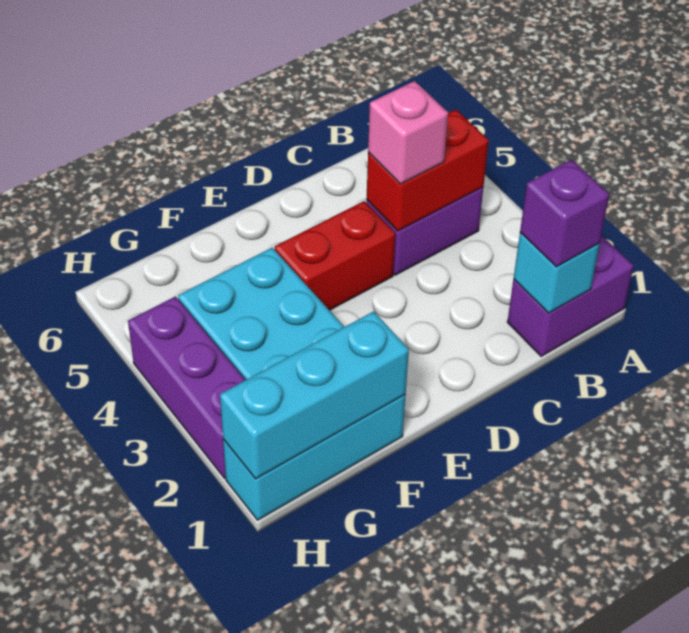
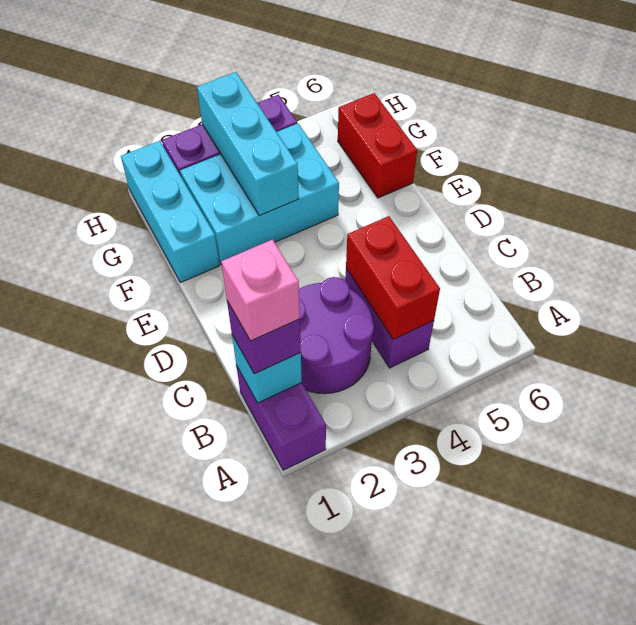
none -> purple 2x2 round brick [299,277,374,394]
pink 1x1 brick [368,81,448,184] -> pink 1x1 brick moved to [221,240,300,341]
red 1x2 brick [275,201,395,310] -> red 1x2 brick moved to [338,93,417,198]
cyan 1x3 brick [220,311,409,479] -> cyan 1x3 brick moved to [197,72,299,216]

